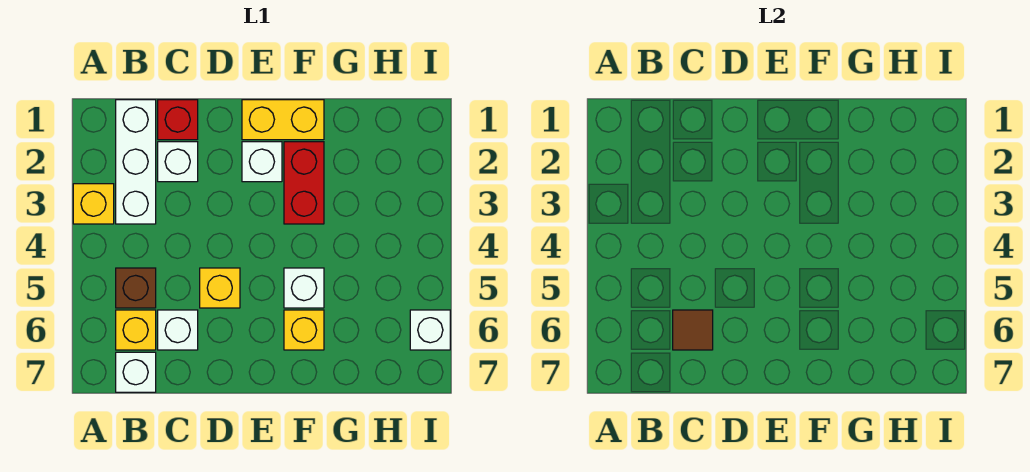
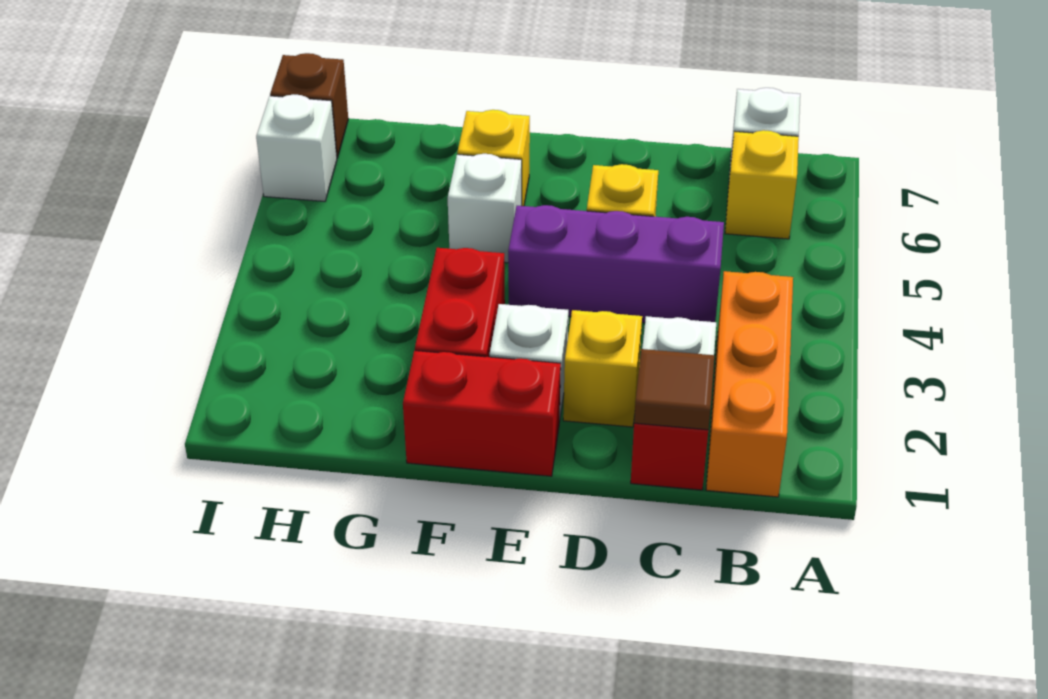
yellow 1x1 brick [73,184,114,224] -> yellow 1x1 brick moved to [563,310,642,427]
white 1x3 brick [116,100,156,224] -> orange 1x3 brick [706,271,793,497]
brown 1x1 brick [116,268,156,308] -> brown 1x1 brick moved to [270,53,348,158]
none -> purple 1x3 brick [508,205,724,323]
white 1x1 brick [158,310,198,350] -> none
brown 1x1 tile [673,310,713,350] -> brown 1x1 tile moved to [634,349,714,430]
yellow 1x2 brick [242,100,324,140] -> red 1x2 brick [403,351,561,476]

